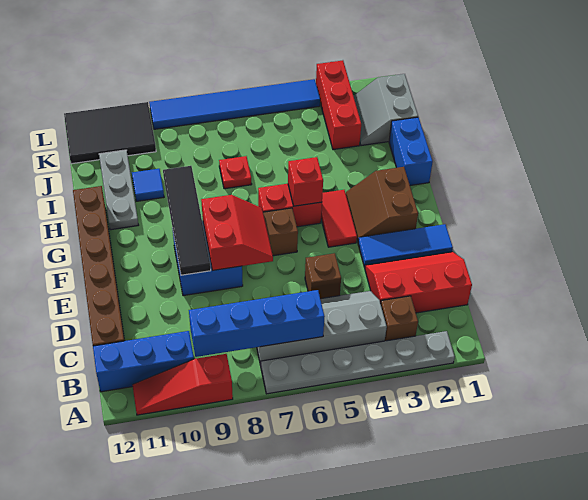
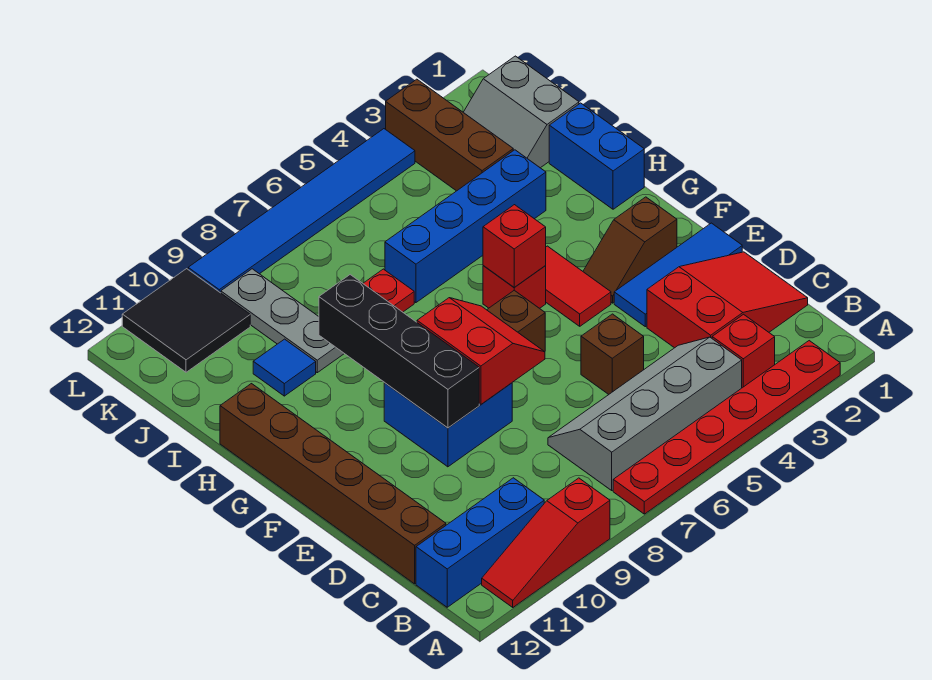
grey 1x6 plate [261,331,455,394] -> red 1x6 plate [613,341,840,514]
brown 1x1 brick [381,296,418,341] -> red 1x1 brick [712,314,775,388]
blue 1x4 brick [189,290,325,357] -> blue 1x4 brick moved to [385,150,546,303]
red 2x3 slope [365,252,472,313] -> red 2x3 slope turned to [647,252,808,348]
black 1x4 tile [163,166,211,275] -> black 1x4 brick [319,275,479,428]
brown 2x2 slope [346,167,418,242] -> brown 1x2 slope [583,197,677,303]
red 1x2 brick [258,184,322,227] -> red 1x1 brick [483,266,546,308]
grey 1x3 plate [99,150,138,230] -> grey 1x3 plate moved to [221,269,344,373]
red 1x3 brick [316,60,361,150] -> brown 1x3 brick [386,79,513,191]
black 2x3 tile [64,102,156,164] -> black 2x2 tile [122,269,250,372]

